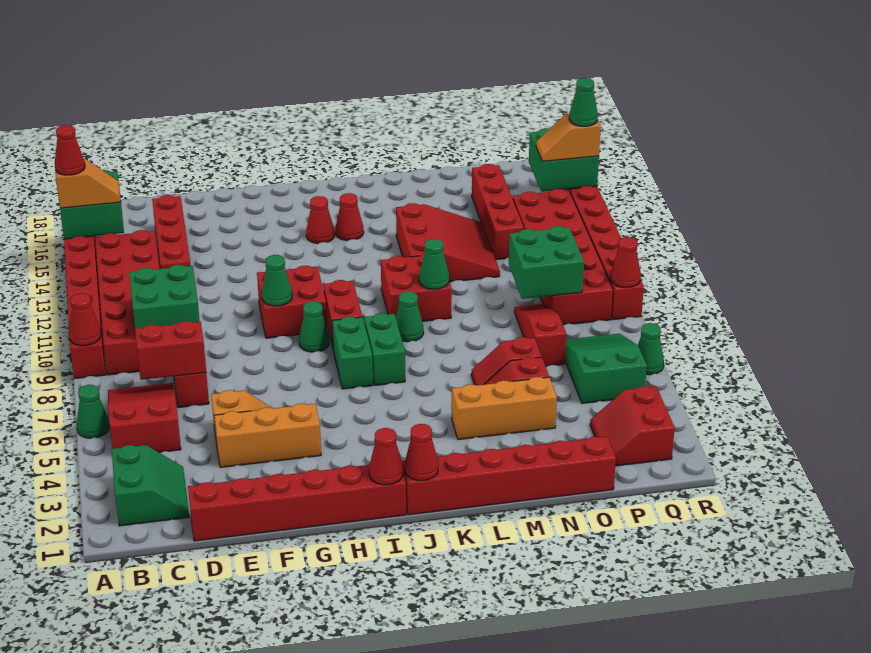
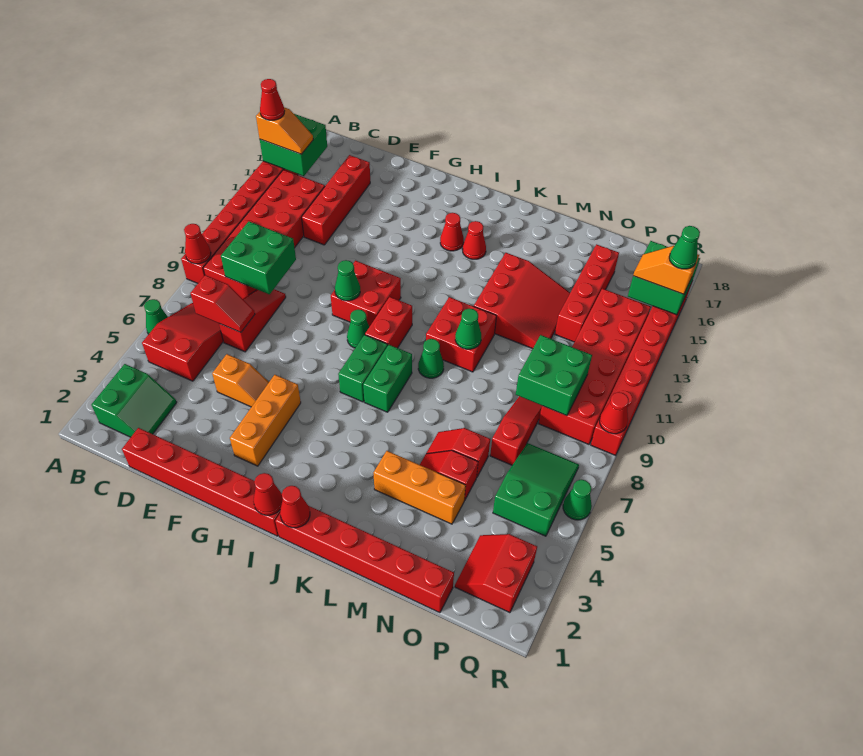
red 1x2 brick [135,321,206,380] -> red 1x2 slope [190,275,255,332]
orange 1x3 brick [214,404,321,467] -> orange 1x3 brick turned to [230,375,301,466]

